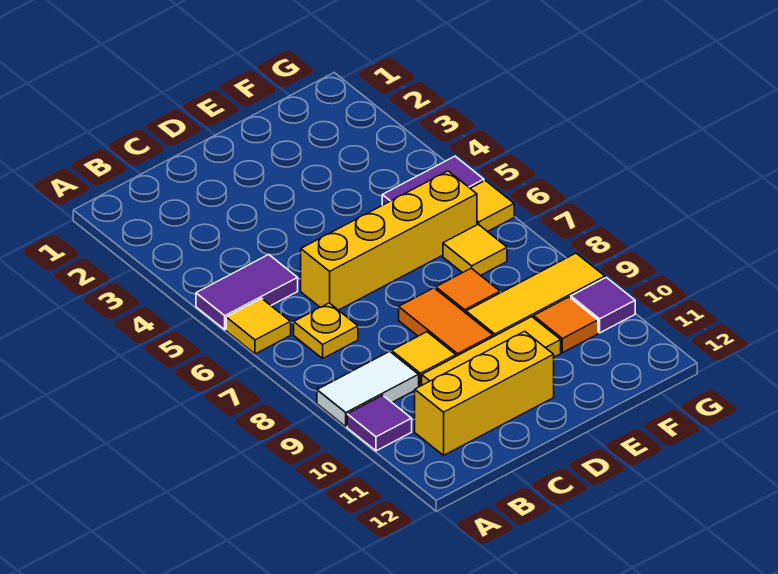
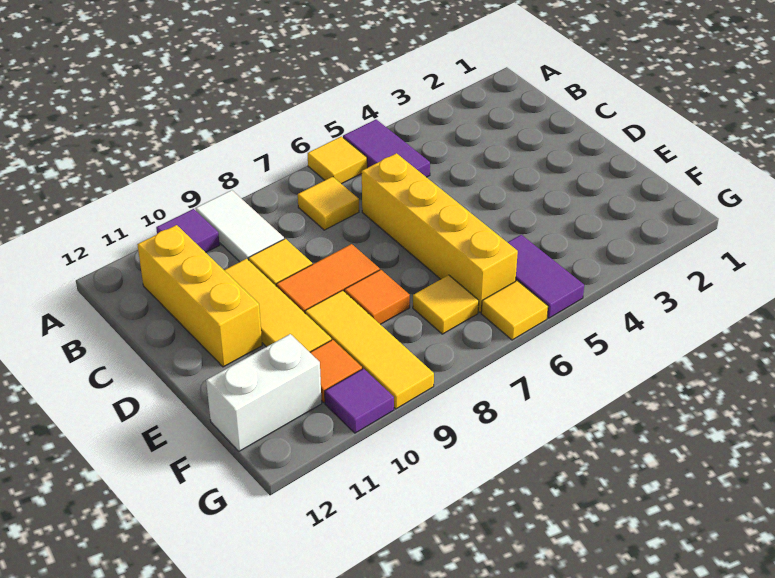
yellow 1x1 plate [294,303,358,358] -> yellow 1x1 tile [298,177,359,230]
none -> white 1x2 brick [206,334,322,451]

